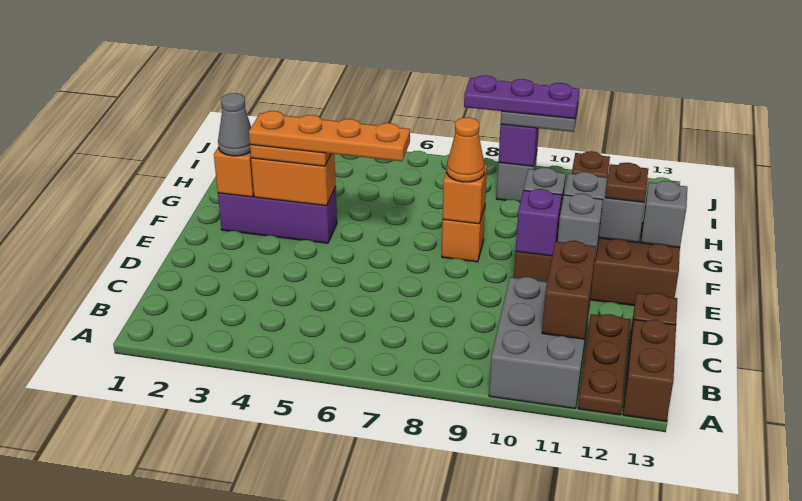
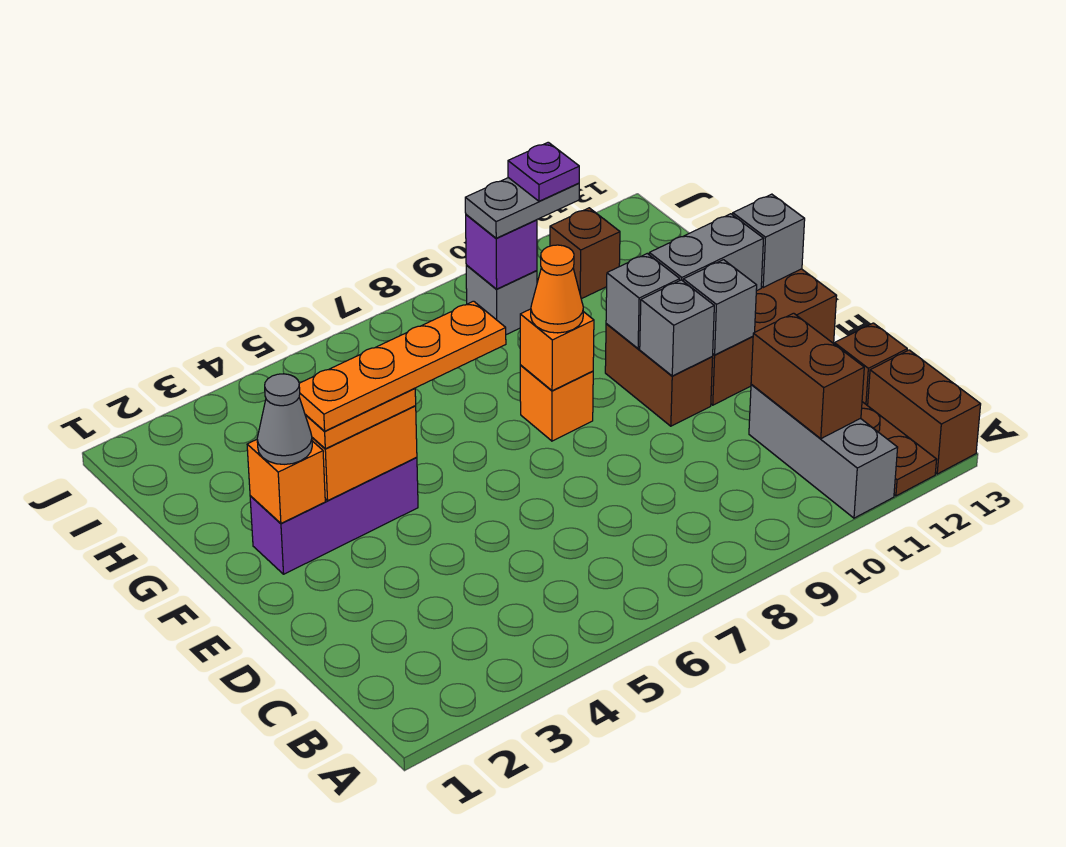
grey 2x3 brick [489,277,591,409] -> grey 1x3 brick [749,384,898,518]
purple 1x1 brick [515,189,562,256] -> grey 1x1 brick [640,280,714,376]
brown 1x1 plate [605,163,648,202] -> none
purple 1x3 plate [464,75,579,119] -> purple 1x1 plate [508,142,579,201]

